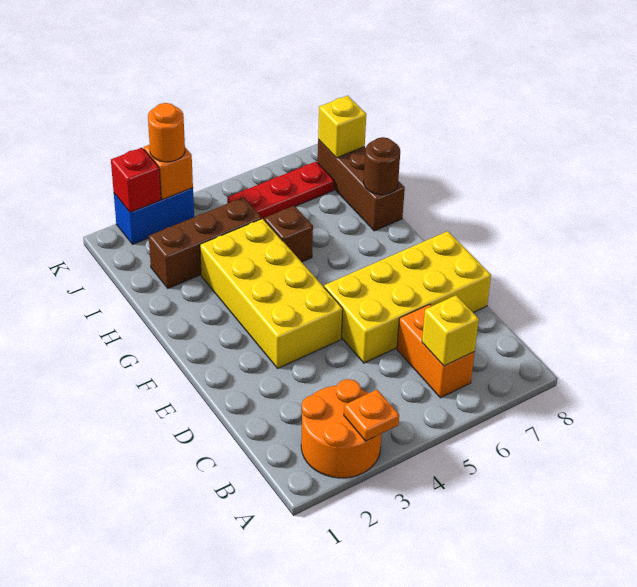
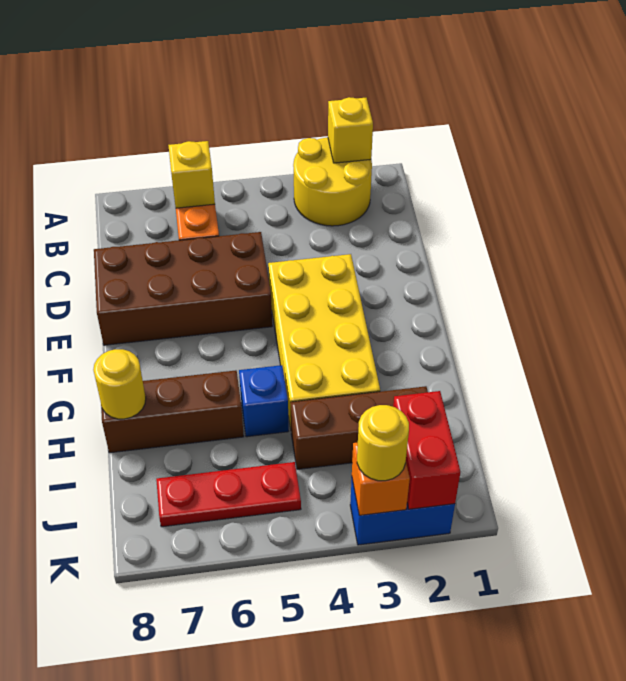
orange 2x2 round brick [301,379,382,478] -> yellow 2x2 round brick [293,137,372,226]
orange 1x1 plate [344,390,399,441] -> none
yellow 2x4 brick [324,231,491,363] -> brown 2x4 brick [94,232,272,345]
brown 1x1 brick [264,206,313,262] -> blue 1x1 brick [239,365,289,437]
brown 1x3 brick [318,140,405,231] -> brown 1x3 brick turned to [101,370,244,453]
brown 1x1 round brick [364,137,400,195] -> yellow 1x1 round brick [93,349,146,419]
yellow 1x1 brick [318,96,366,158] -> yellow 1x1 brick moved to [328,97,373,163]
red 1x1 brick [111,148,161,212] -> red 1x2 brick [393,391,460,509]
orange 1x1 round brick [148,103,185,162] -> yellow 1x1 round brick [357,405,409,481]

